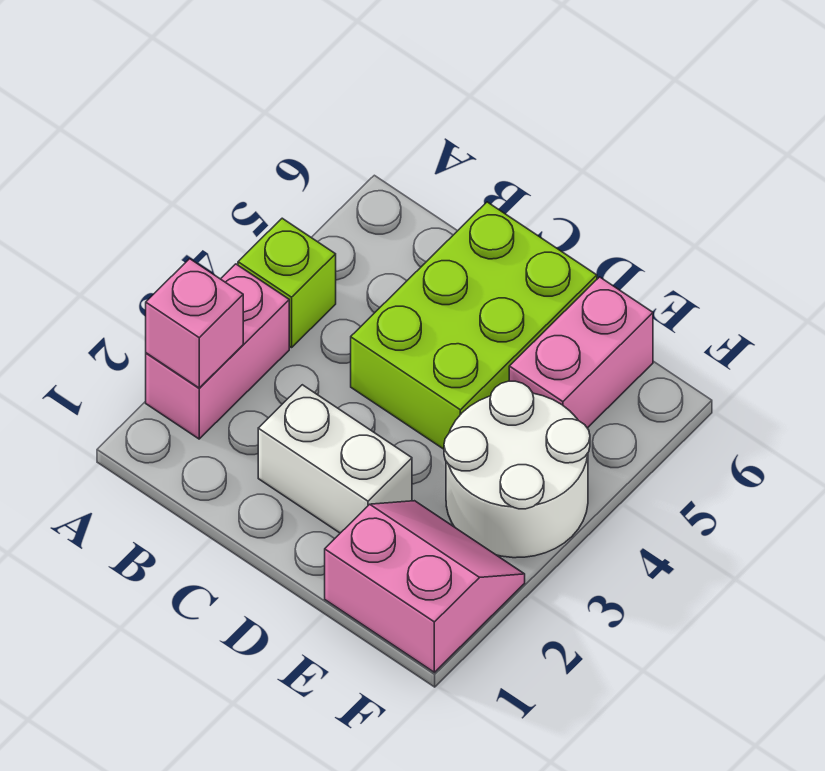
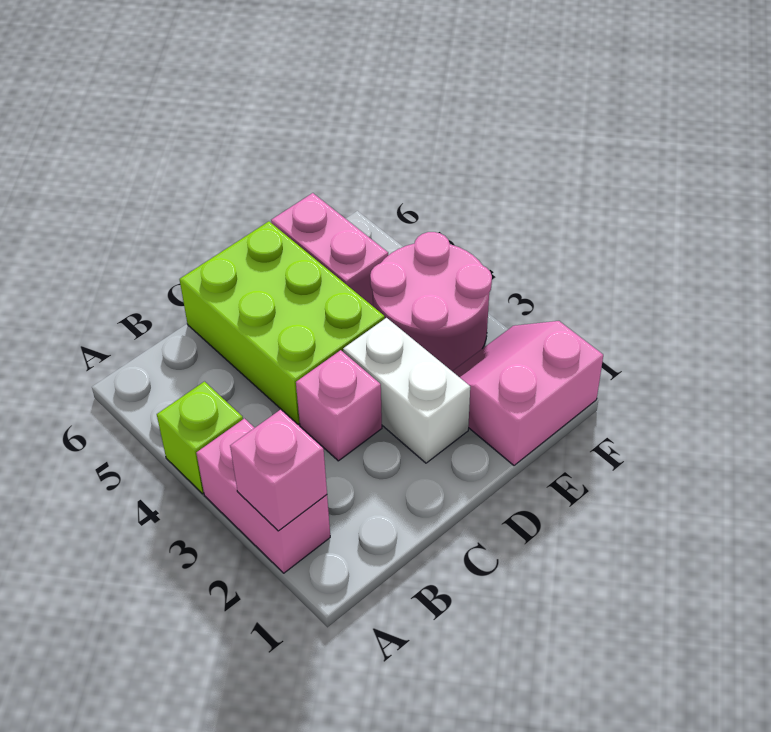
white 1x2 brick [258,385,412,533] -> white 1x2 brick turned to [343,318,470,463]
none -> pink 1x1 brick [296,350,382,461]
white 2x2 round brick [444,381,590,558] -> pink 2x2 round brick [370,232,492,371]

